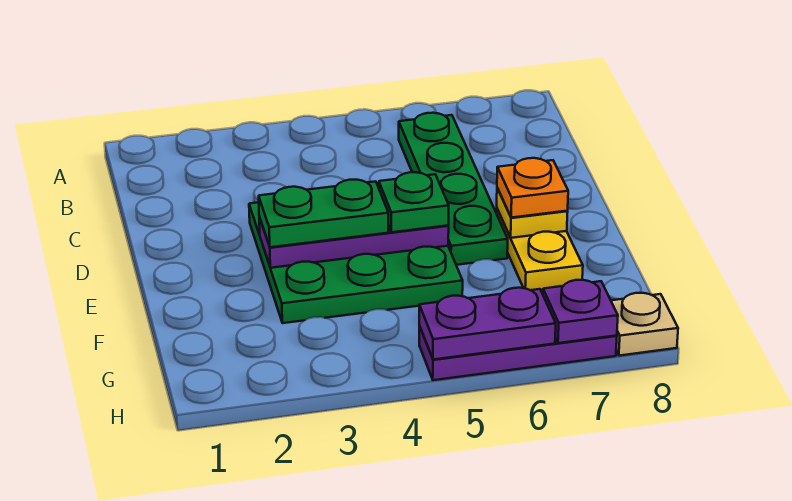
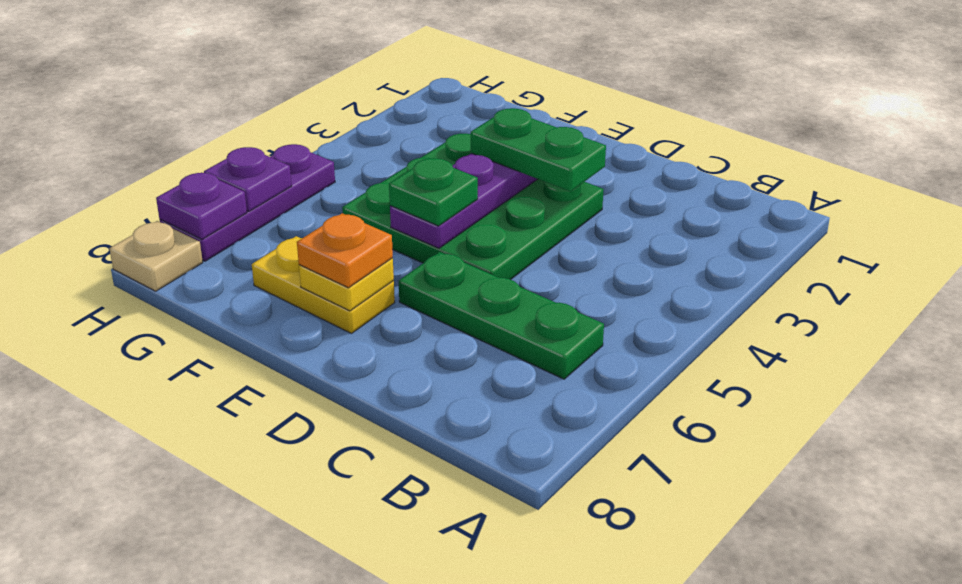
green 1x4 plate [399,113,508,265] -> green 1x3 plate [399,252,604,379]
green 1x2 plate [259,180,388,247] -> green 1x2 plate turned to [471,108,606,192]
purple 1x2 plate [419,288,556,360] -> purple 1x1 plate [204,147,292,211]

